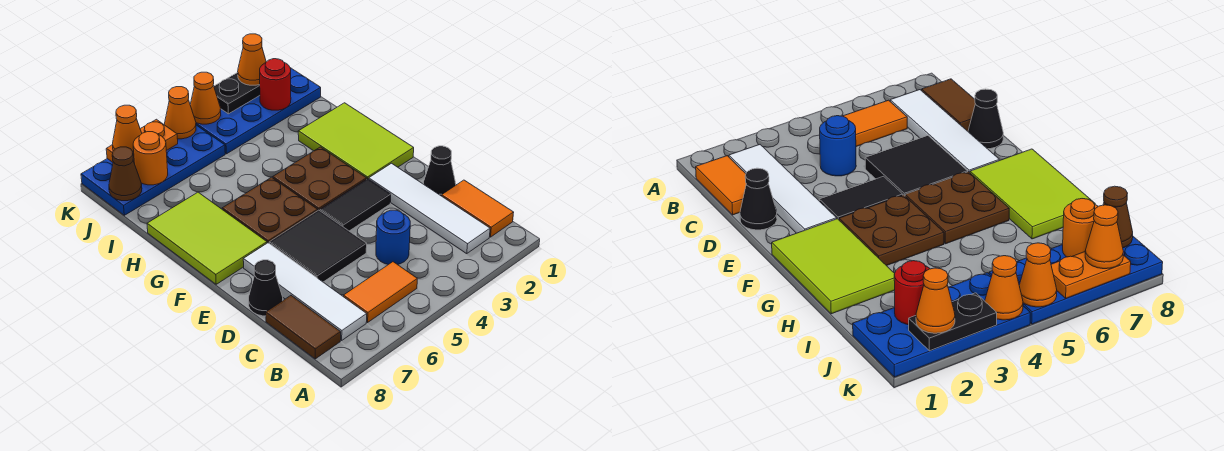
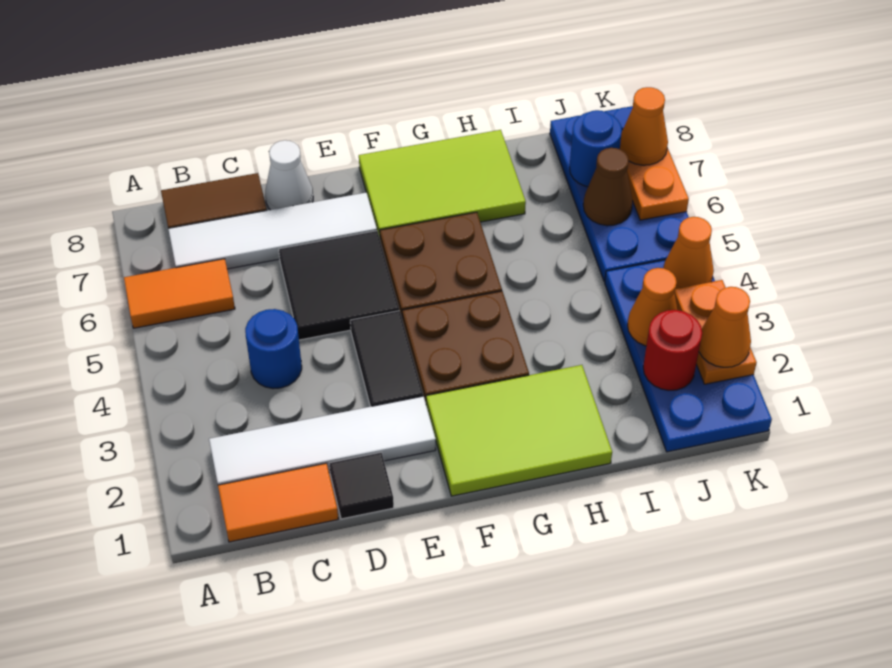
orange 1x2 tile [344,262,417,322] -> orange 1x2 tile turned to [124,259,235,328]
black 1x1 cone [423,146,456,196] -> black 1x1 tile [329,452,394,519]
black 1x1 cone [249,260,283,316] -> white 1x1 cone [265,140,313,210]
orange 1x1 round brick [133,132,168,185] -> blue 1x1 round brick [570,110,622,187]
brown 1x1 cone [109,147,142,201] -> brown 1x1 cone moved to [583,148,633,226]
black 1x2 plate [214,73,260,114] -> orange 1x2 plate [675,280,757,384]
orange 1x1 cone [165,87,196,139] -> orange 1x1 cone moved to [628,268,677,346]

